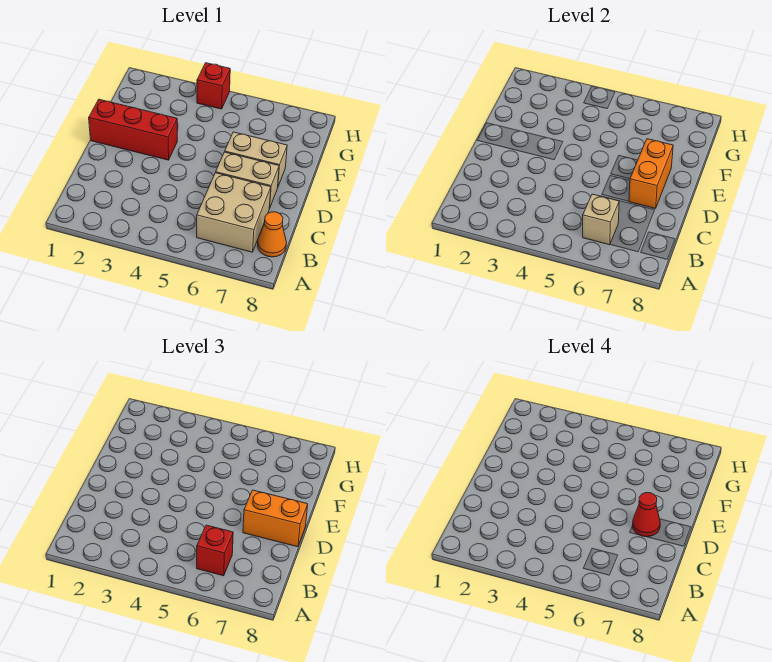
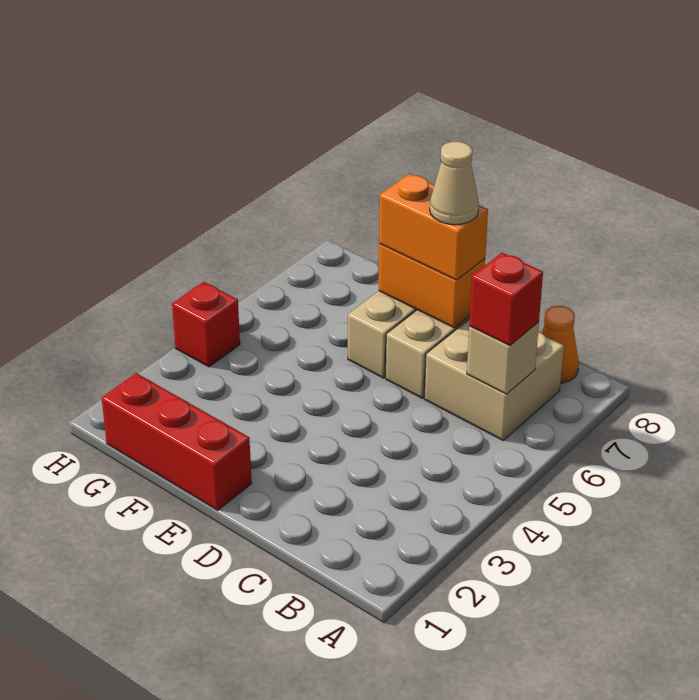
orange 1x2 brick [243,490,308,547] -> orange 1x2 brick turned to [379,174,488,280]
red 1x1 cone [632,493,660,537] -> tan 1x1 cone [430,142,479,225]
red 1x3 brick [89,99,177,160] -> red 1x3 brick turned to [102,373,252,510]

